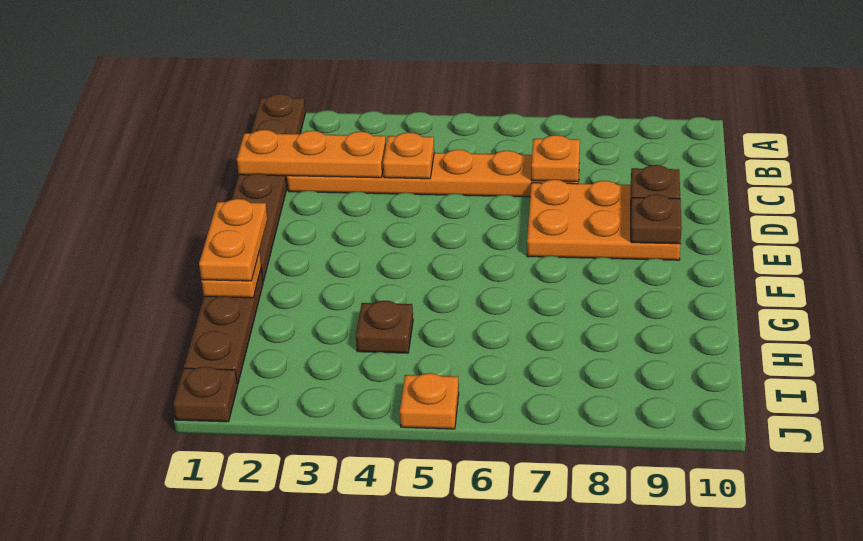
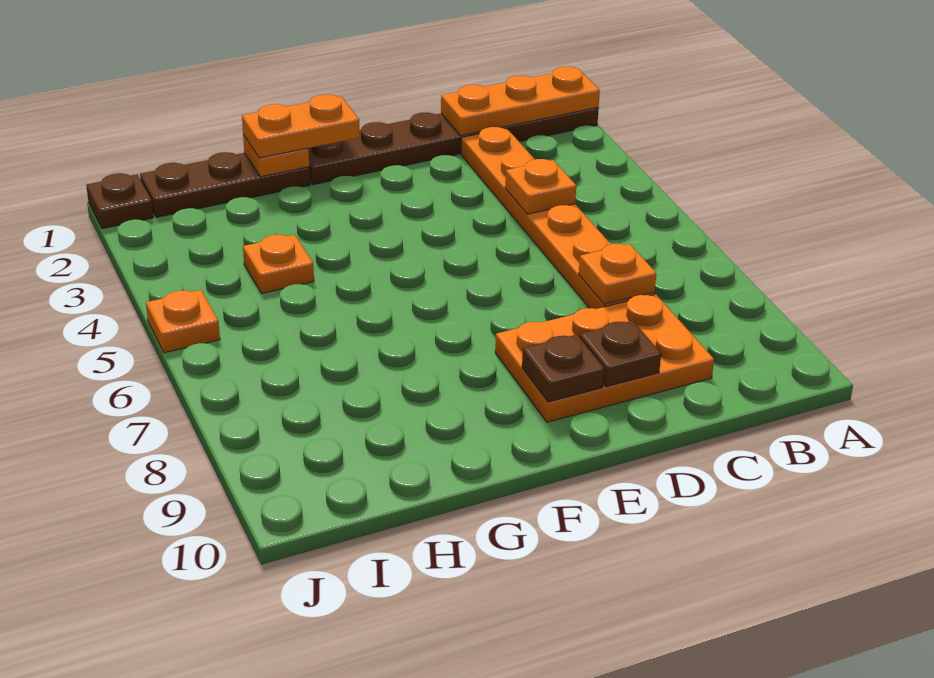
orange 1x3 plate [237,130,386,178] -> orange 1x3 plate turned to [441,66,600,136]
orange 2x3 plate [527,180,680,260] -> orange 2x3 plate turned to [495,294,714,422]
brown 1x1 plate [356,301,413,353] -> orange 1x1 plate [243,235,314,294]

